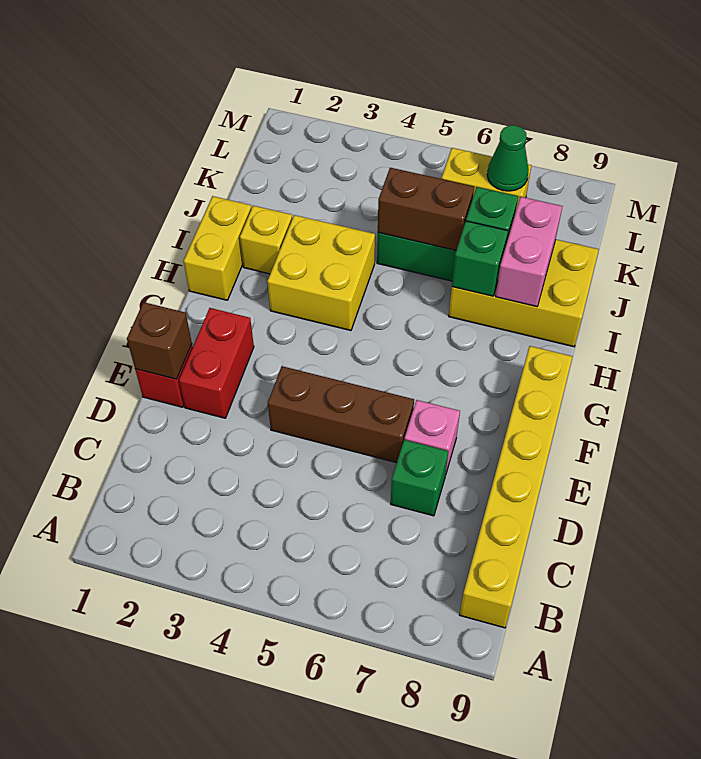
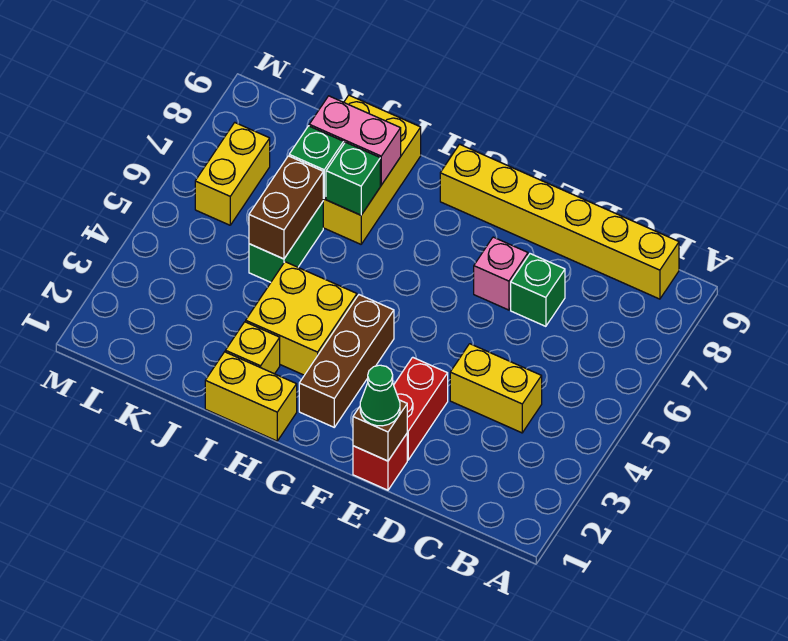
none -> yellow 1x2 brick [450,344,542,433]
red 1x2 brick [179,308,254,418] -> red 1x2 brick turned to [394,357,448,460]
brown 1x3 brick [268,366,414,463] -> brown 1x3 brick moved to [299,295,394,427]
green 1x1 cone [487,125,529,191] -> green 1x1 cone moved to [360,365,400,426]

